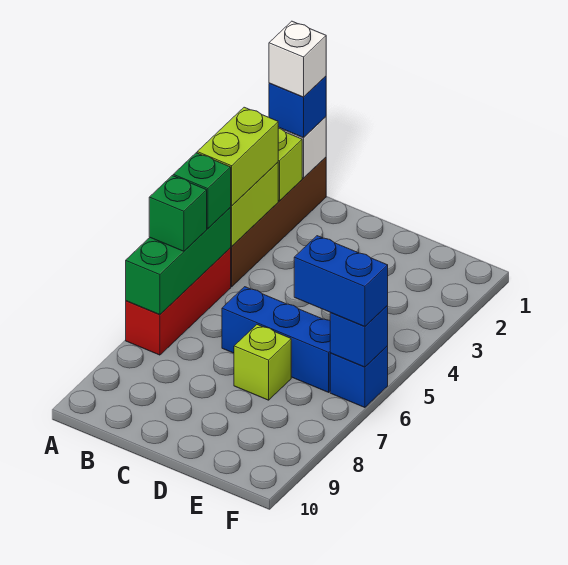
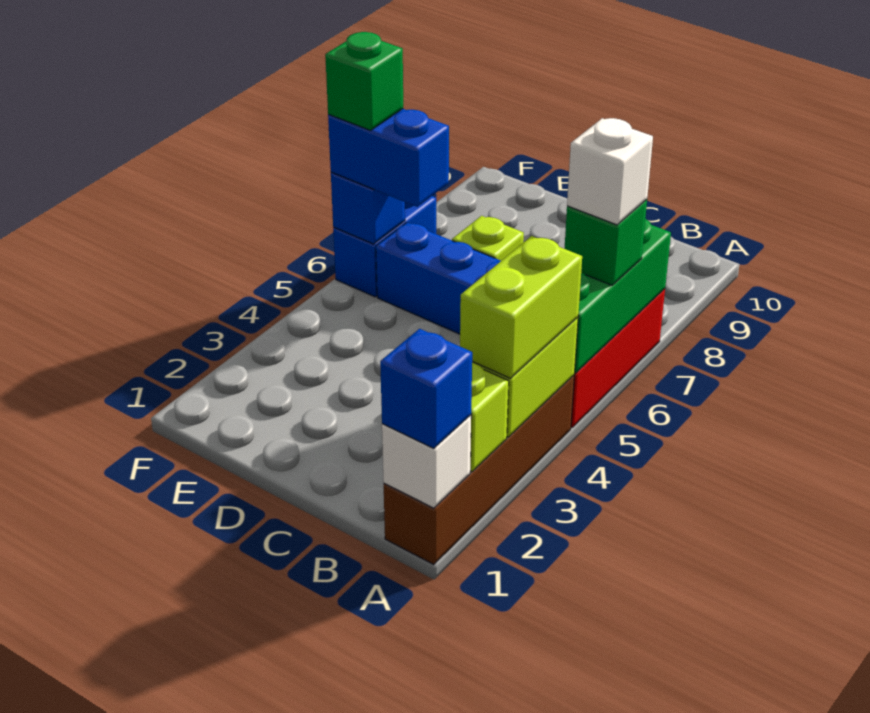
white 1x1 brick [269,21,326,97] -> white 1x1 brick moved to [567,118,653,225]
green 1x1 brick [173,153,231,229] -> green 1x1 brick moved to [325,32,403,130]
blue 1x1 brick [330,346,388,408] -> blue 1x2 brick [333,196,436,297]

